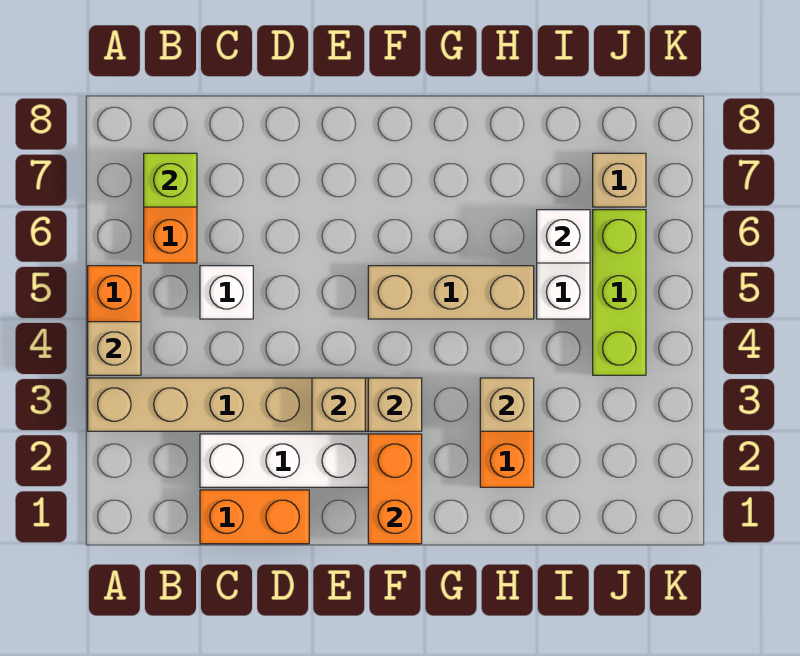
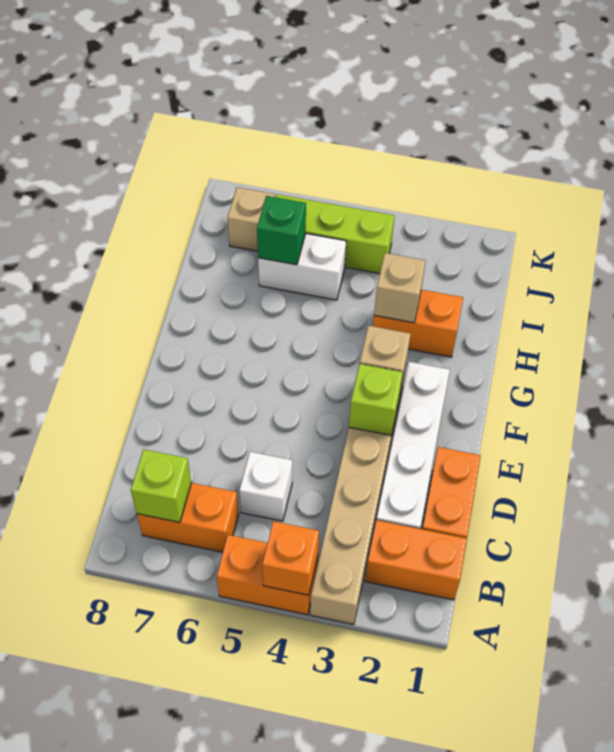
tan 1x1 brick [88,322,141,375] -> orange 1x1 brick [262,521,319,595]
tan 1x1 brick [312,378,365,431] -> lime 1x1 brick [349,364,403,435]
orange 1x2 brick [368,434,422,544] -> orange 1x2 brick moved to [365,520,467,600]
tan 1x3 brick [368,266,534,319] -> none
white 1x1 brick [537,210,590,263] -> green 1x1 brick [257,196,306,265]

